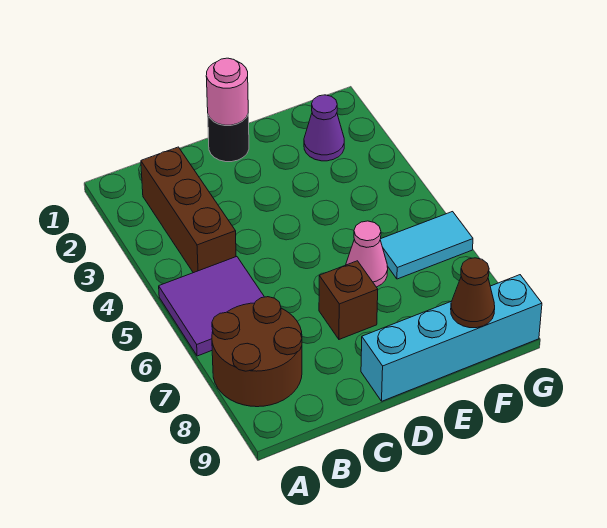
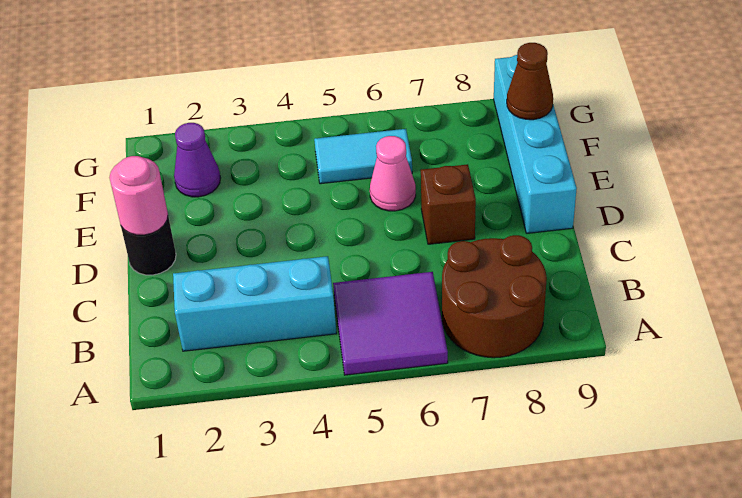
brown 1x3 brick [141,147,236,273] -> cyan 1x3 brick [173,256,337,351]
cyan 1x2 tile [380,212,473,279] -> cyan 1x2 tile turned to [314,129,412,184]

